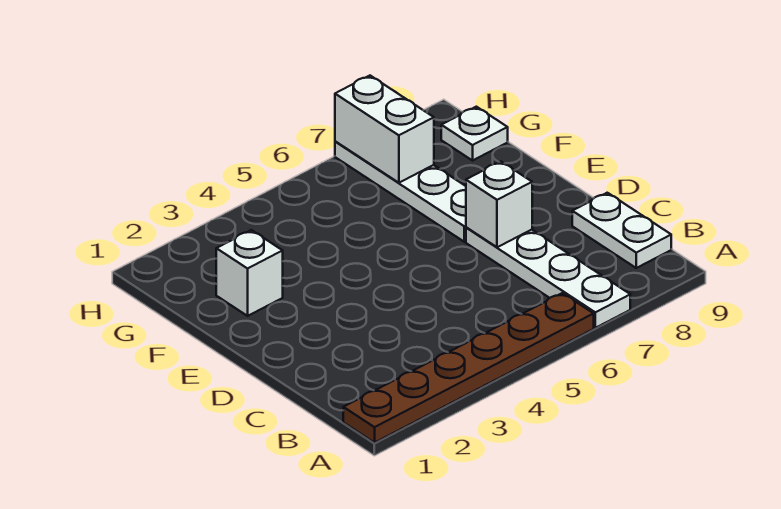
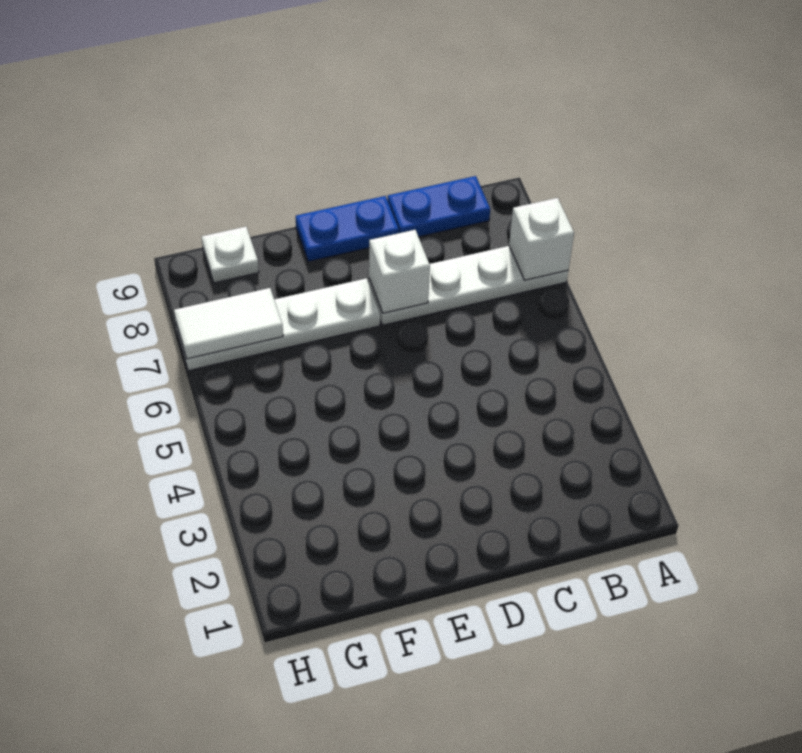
brown 1x6 plate [343,293,594,443] -> none
white 1x2 plate [572,193,671,268] -> blue 1x2 plate [388,176,490,237]
none -> blue 1x2 plate [296,196,399,262]
white 1x1 brick [216,230,283,316] -> white 1x1 brick moved to [509,198,574,280]
white 1x2 brick [335,76,434,183] -> white 1x2 tile [174,288,283,359]

